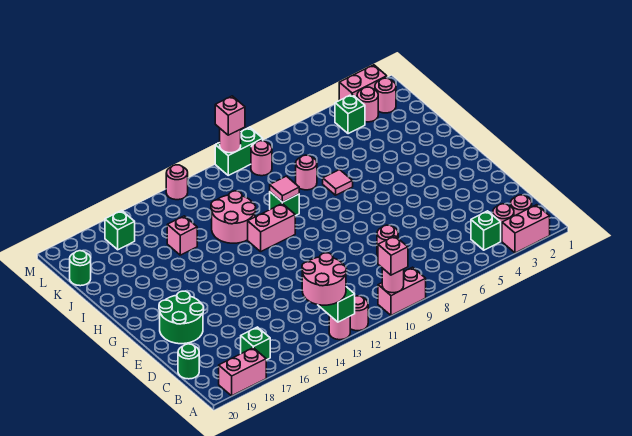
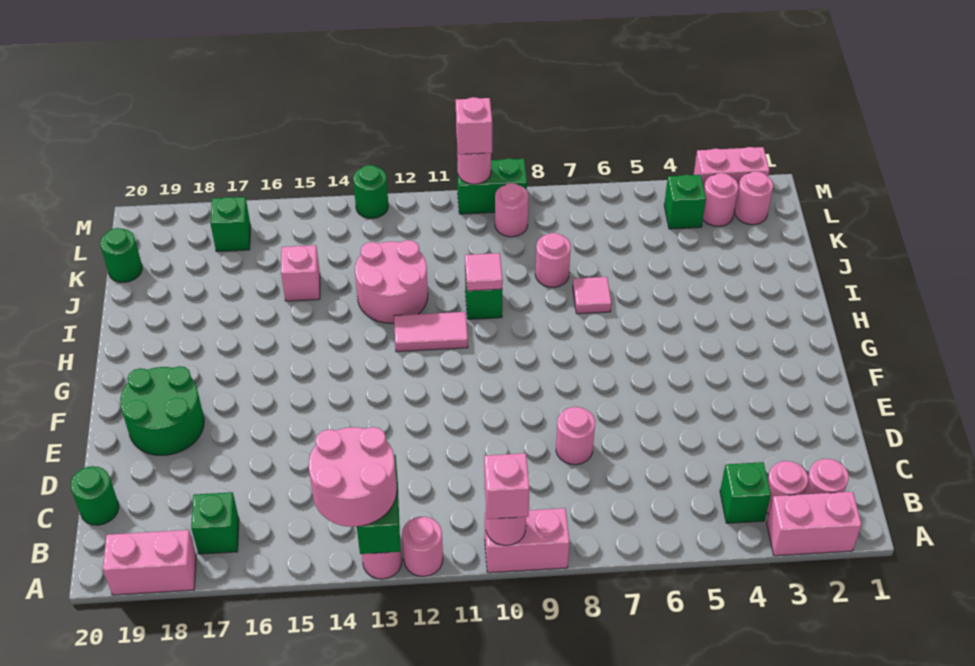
pink 1x2 brick [248,204,295,252] -> pink 1x2 tile [394,312,468,352]
pink 1x1 round brick [166,165,188,200] -> green 1x1 round brick [353,165,388,218]

